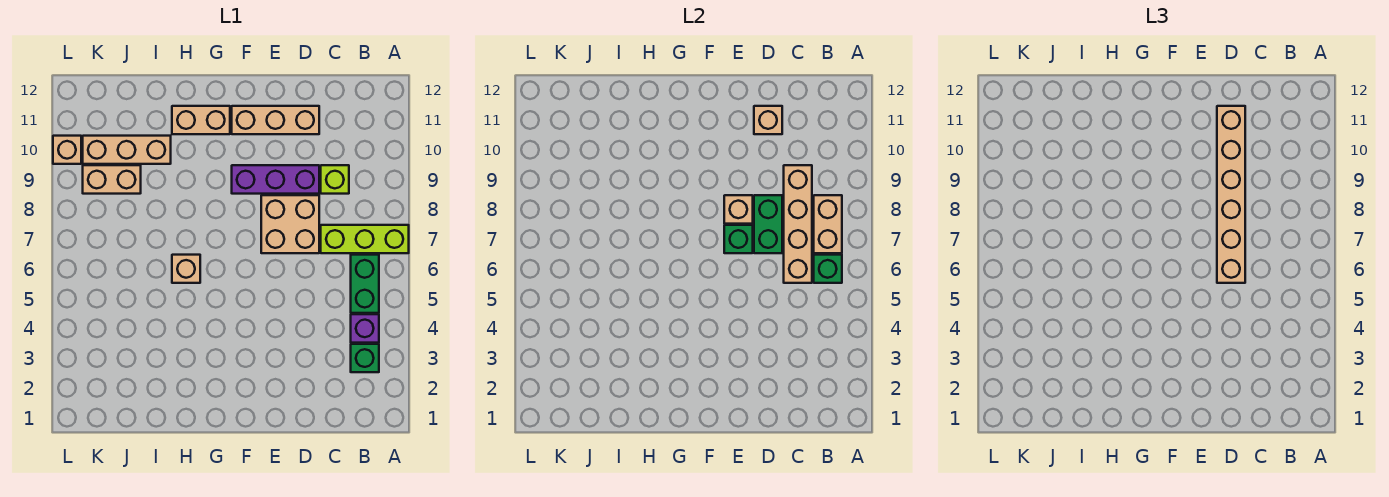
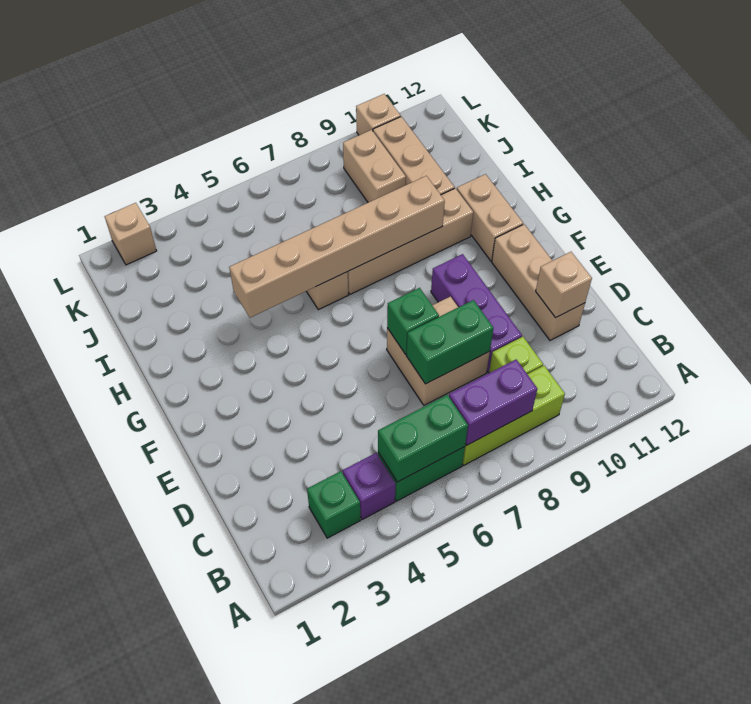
lime 1x3 brick [321,225,409,253] -> lime 1x3 brick turned to [463,366,565,465]
green 1x1 brick [814,255,842,283] -> green 1x2 brick [378,395,468,482]
tan 1x2 brick [814,195,842,253] -> purple 1x2 brick [449,360,537,445]
tan 1x4 brick [784,165,812,283] -> tan 1x4 brick moved to [348,188,473,294]
tan 1x6 brick [1217,106,1245,283] -> tan 1x6 brick moved to [229,176,445,318]
tan 1x1 brick [724,195,753,224] -> tan 1x1 brick moved to [105,203,157,265]

